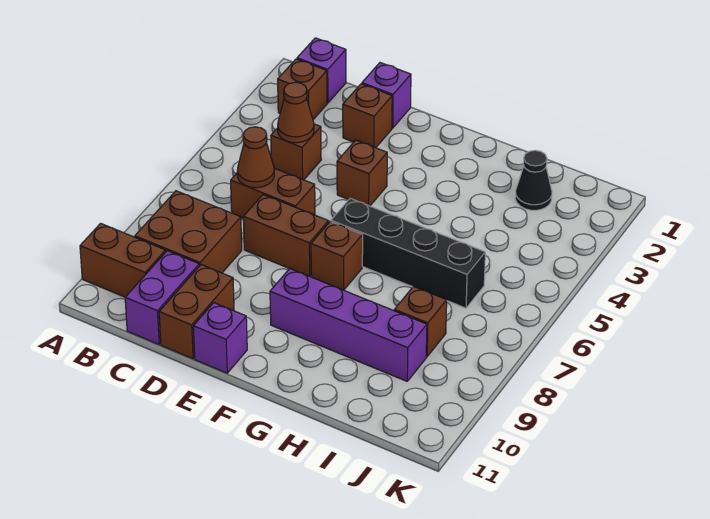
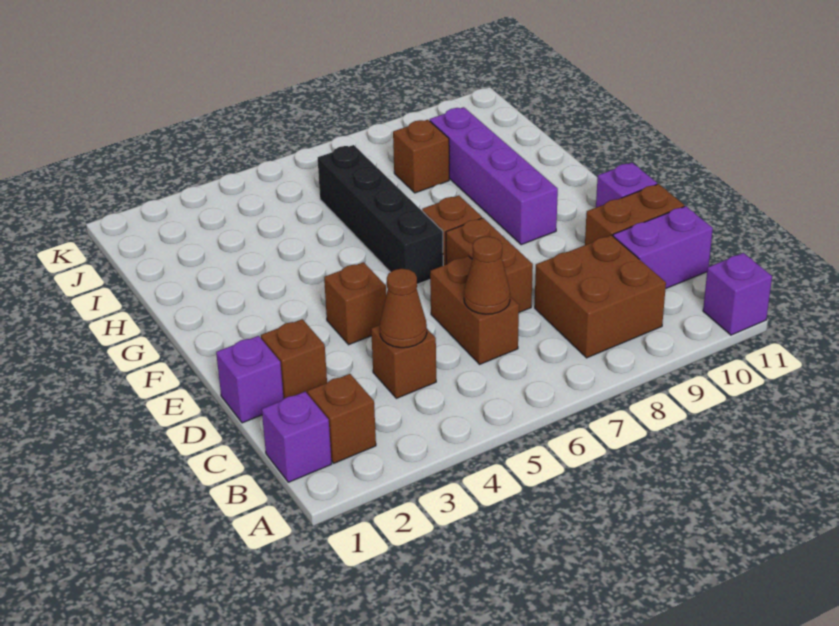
brown 1x2 brick [80,223,166,297] -> none
none -> purple 1x1 brick [703,253,772,335]
black 1x1 cone [515,150,552,210] -> none

